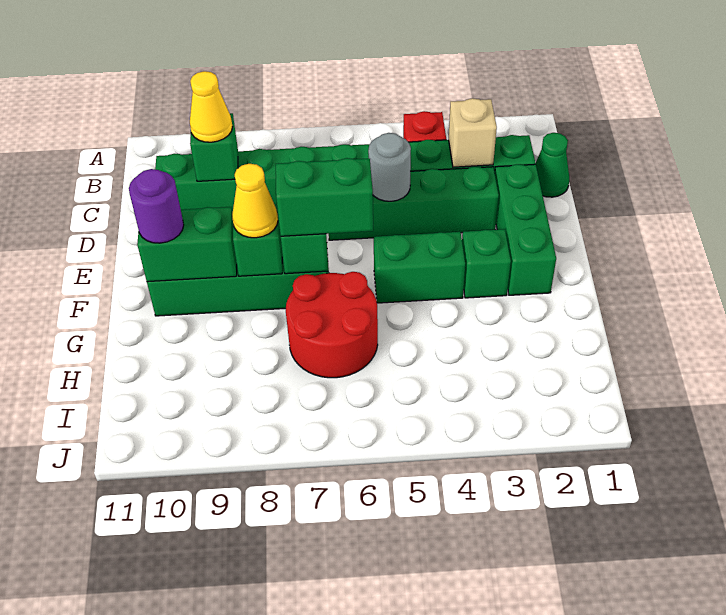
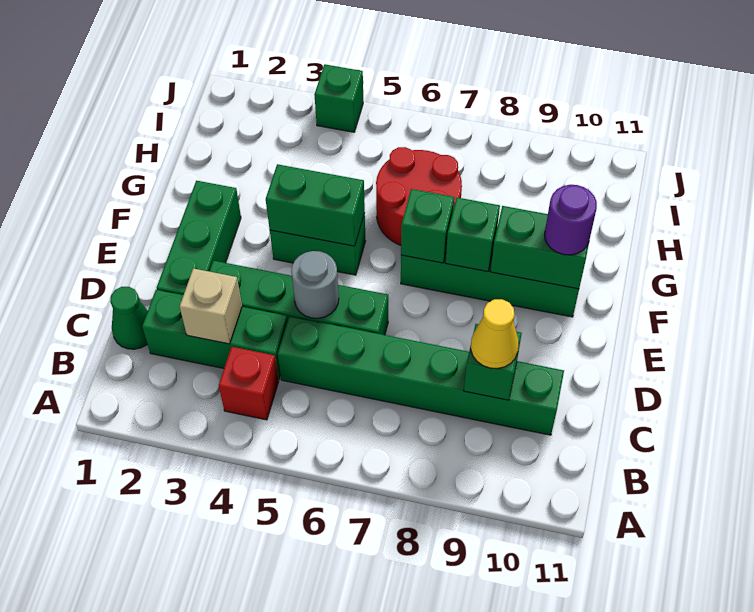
green 1x1 brick [462,229,511,298] -> green 1x1 brick moved to [314,64,363,132]
green 1x2 brick [276,158,373,236] -> green 1x2 brick moved to [266,164,365,246]
yellow 1x1 cone [232,164,278,238] -> none

